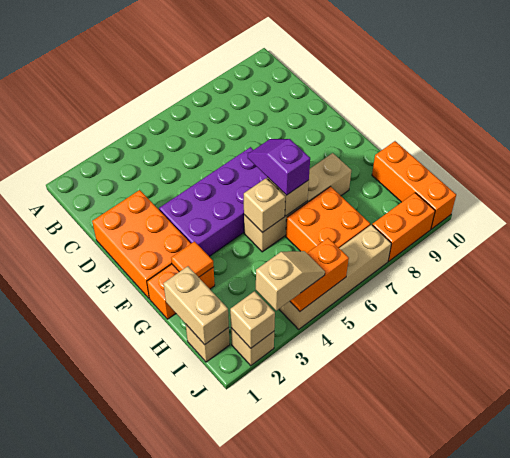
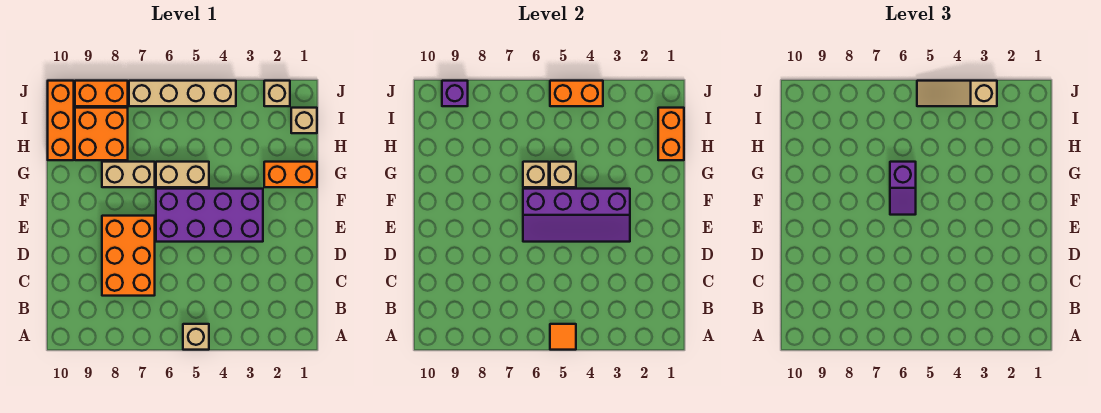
orange 2x3 brick [92,190,191,298] -> orange 2x3 brick moved to [102,216,155,296]
none -> purple 2x4 slope [523,189,630,242]
orange 1x1 tile [171,241,214,277] -> orange 1x1 tile moved to [550,324,576,350]
tan 1x2 brick [163,266,229,345] -> orange 1x2 brick [658,108,684,160]
orange 2x2 brick [286,187,370,253] -> orange 2x2 brick moved to [75,108,128,160]
tan 1x1 brick [230,291,275,348] -> tan 1x1 brick moved to [183,324,209,350]
tan 1x2 slope [256,251,325,311] -> tan 1x3 slope [917,81,997,106]
none -> purple 1x1 brick [442,81,468,106]

